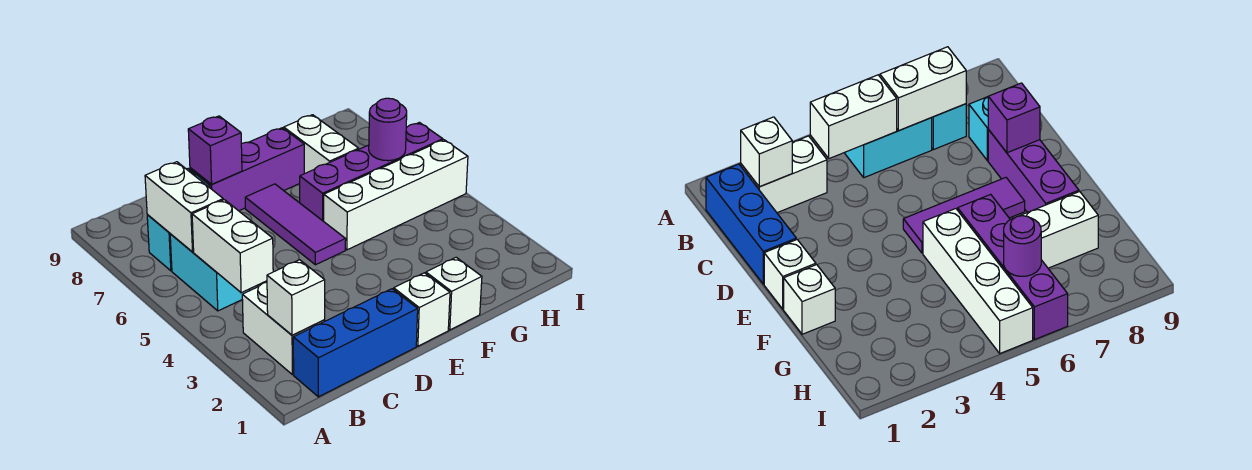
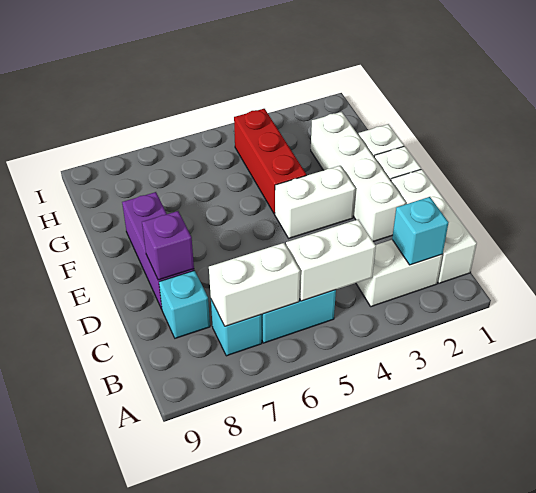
blue 1x3 brick [293,289,418,397] -> white 1x3 brick [391,169,477,283]
white 1x1 brick [267,260,325,335] -> cyan 1x1 brick [392,197,448,265]
purple 1x3 tile [245,184,346,265] -> none
none -> red 1x3 brick [234,109,306,214]
white 1x4 brick [324,140,468,250] -> white 1x4 brick moved to [311,112,406,242]
purple 1x4 brick [300,122,443,221] -> none
white 1x2 brick [284,115,359,174] -> white 1x2 brick moved to [275,166,356,238]
purple 1x1 round brick [369,98,407,161] -> none

